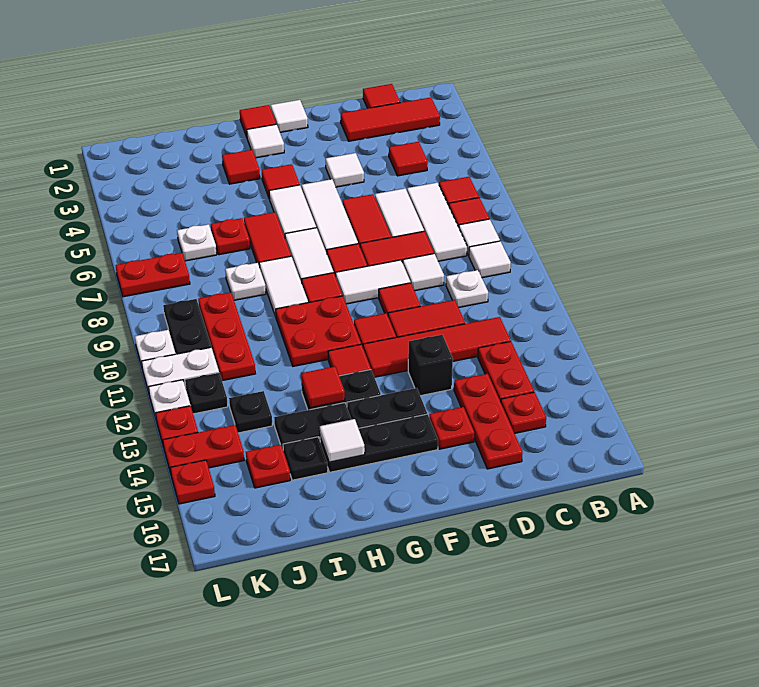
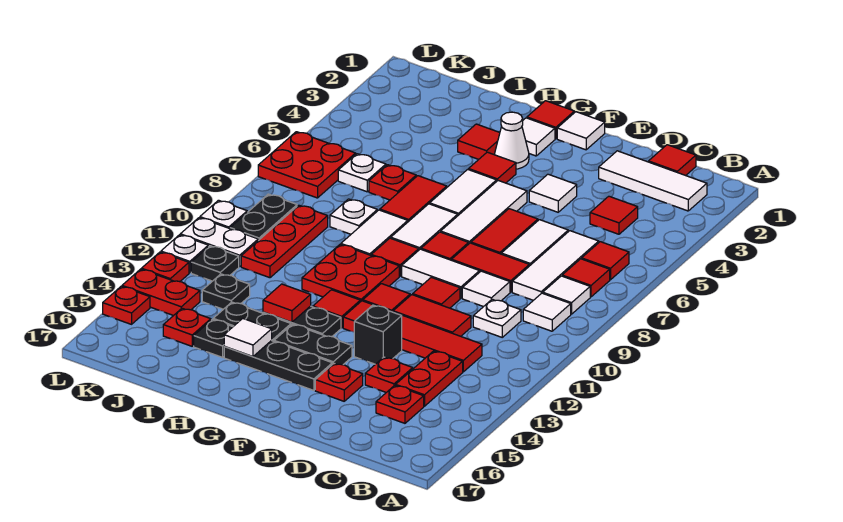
red 1x3 tile [341,97,440,141] -> white 1x3 tile [599,151,707,211]
red 1x3 plate [454,374,523,469] -> red 1x1 plate [365,357,413,392]
none -> white 1x1 cone [495,112,529,169]
red 1x2 plate [116,253,190,297] -> red 2x2 plate [258,132,356,198]

